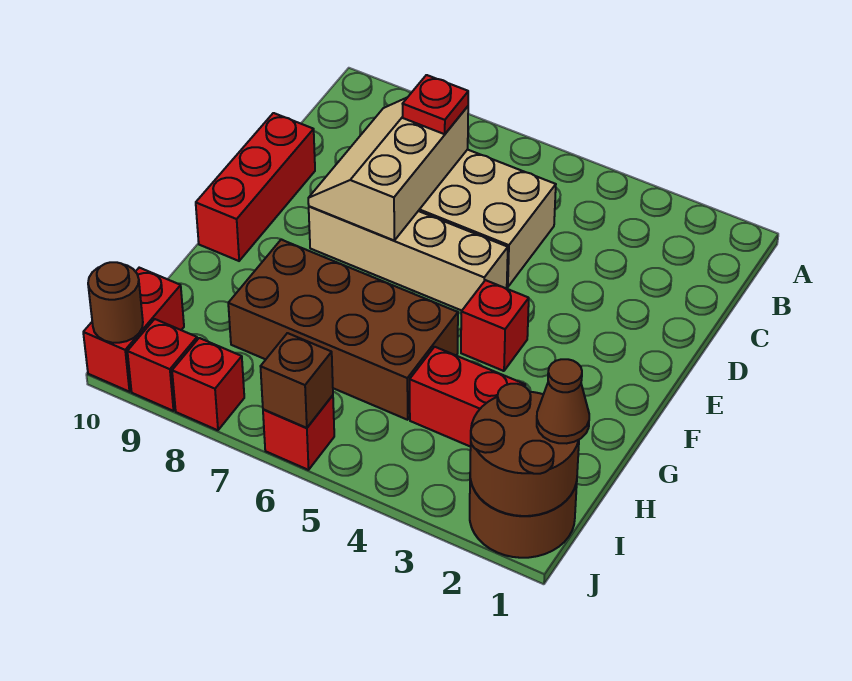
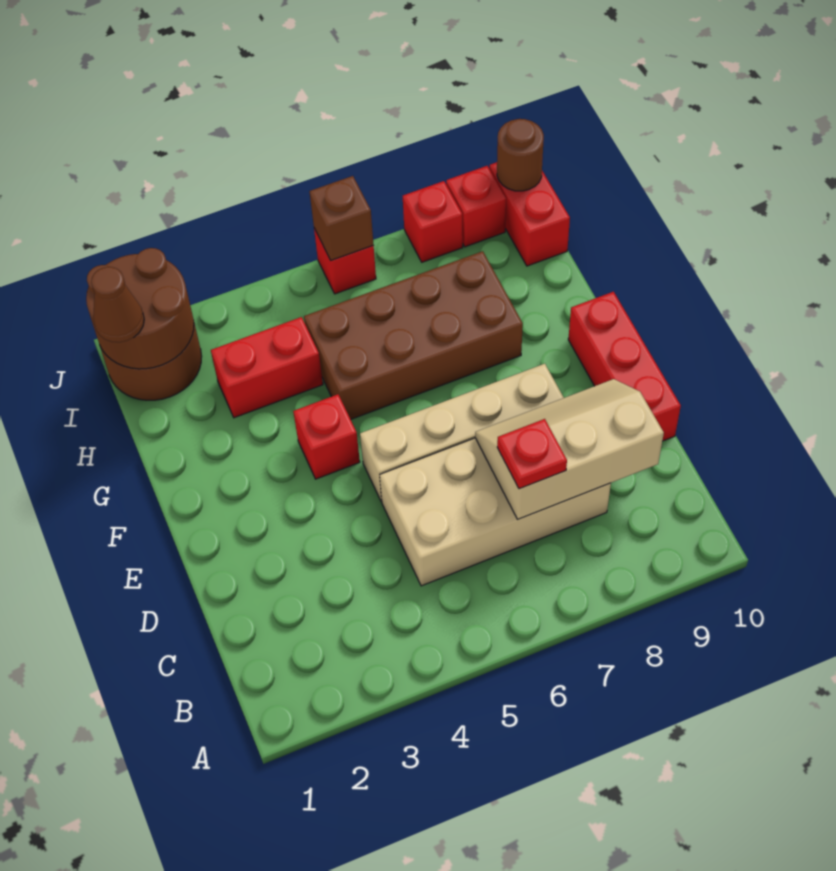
tan 2x3 slope [308,98,468,240] -> tan 2x3 slope turned to [475,379,664,519]

